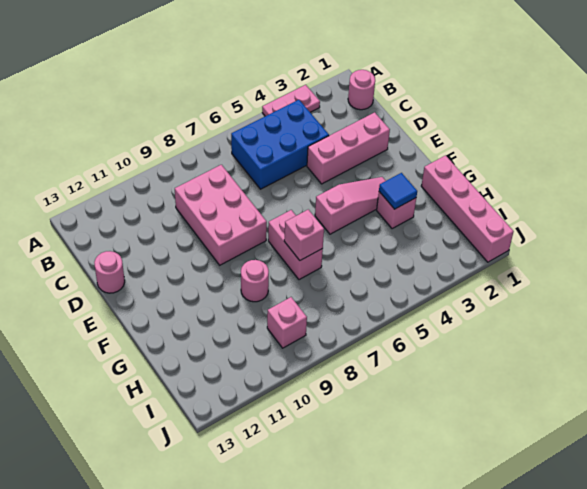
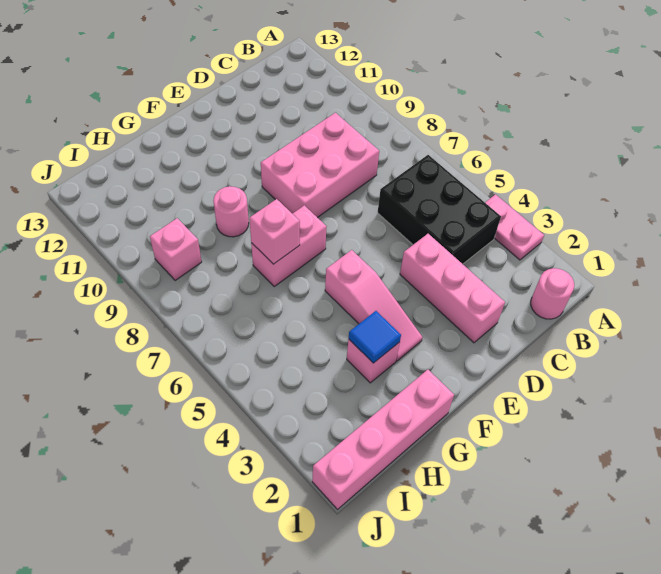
blue 2x3 brick [231,100,329,189] -> black 2x3 brick [378,155,501,264]
pink 1x1 round brick [94,251,125,293] -> none

